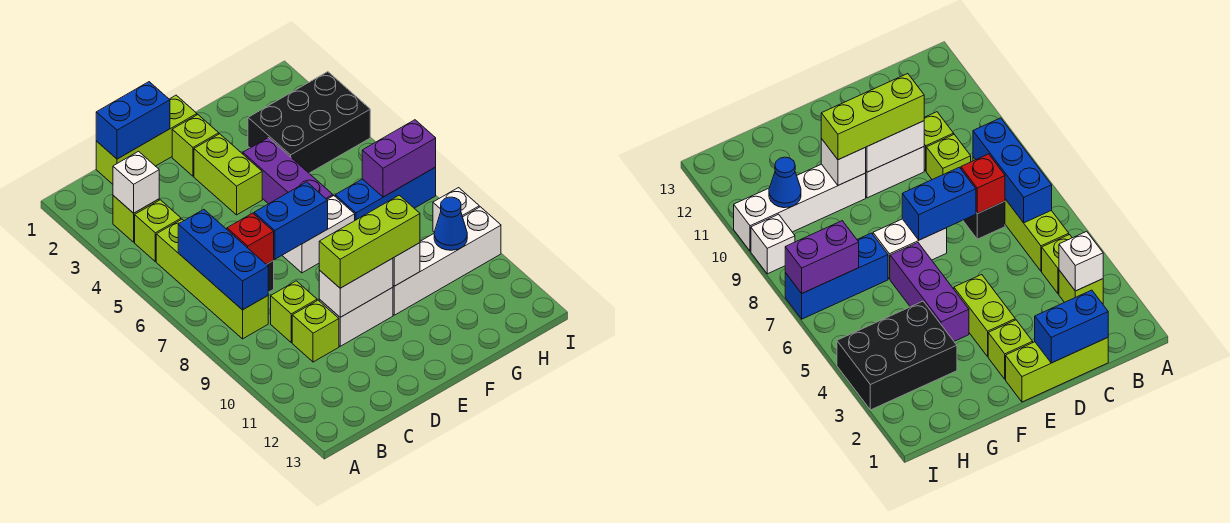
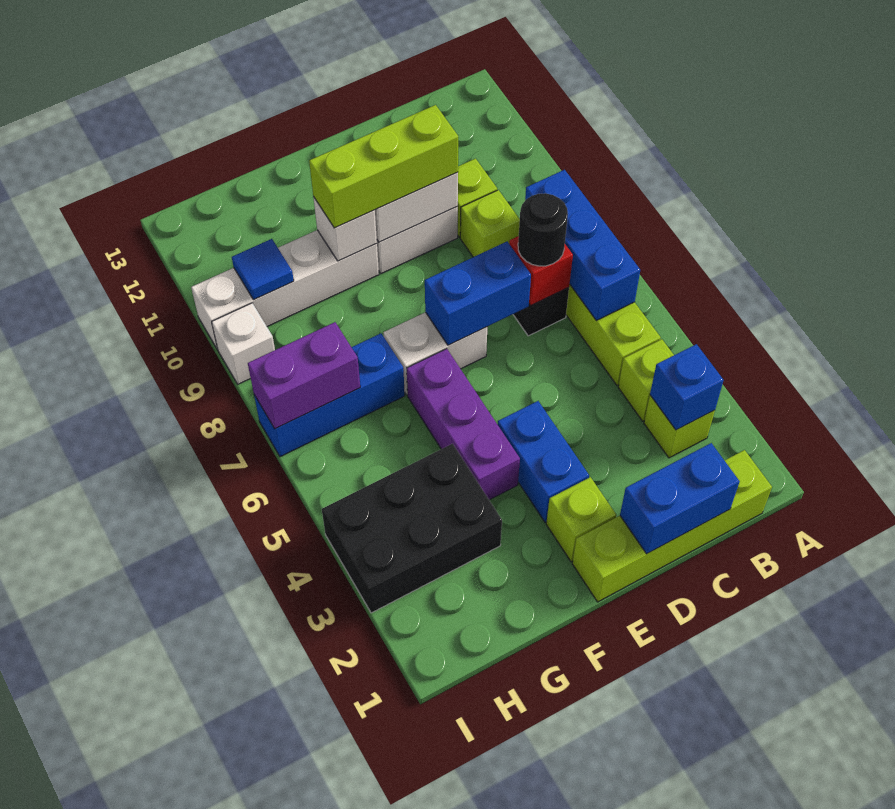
white 1x1 brick [113,151,159,213] -> blue 1x1 brick [650,344,724,430]
lime 1x3 brick [96,95,197,184] -> lime 1x4 brick [572,450,772,602]
none -> black 1x1 round brick [518,193,568,266]
lime 1x2 brick [194,134,262,215] -> blue 1x2 brick [498,401,589,522]
blue 1x1 cone [434,197,467,250] -> blue 1x1 tile [232,239,294,300]

